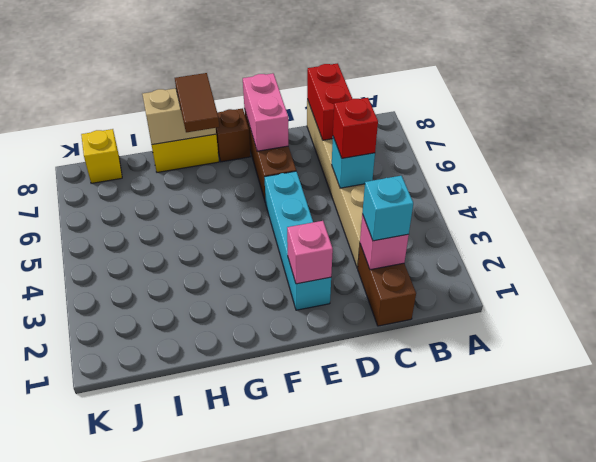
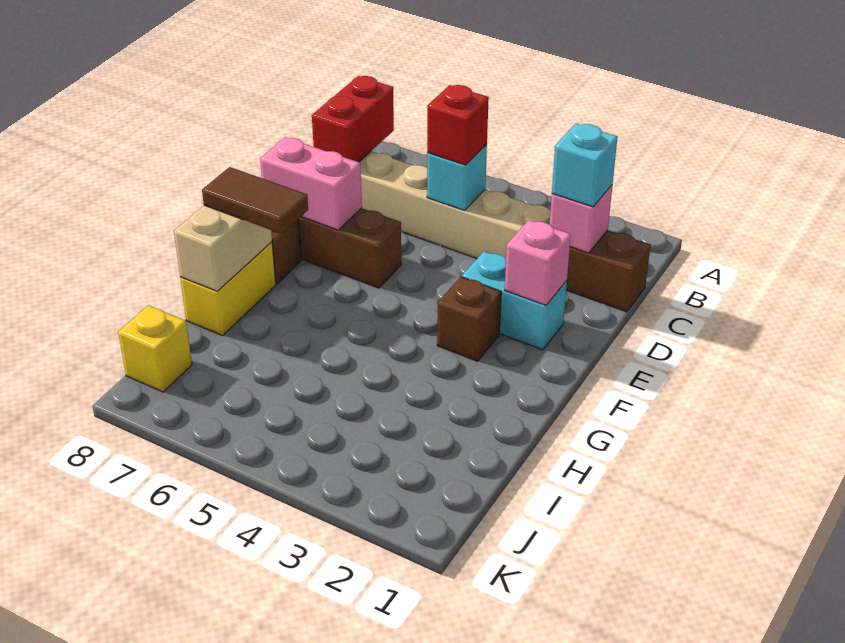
red 1x2 brick [307,63,352,140] -> red 1x2 brick turned to [312,76,394,162]
cyan 1x4 brick [264,171,331,310] -> cyan 1x2 brick [462,251,567,350]
none -> brown 1x1 brick [437,277,501,361]

